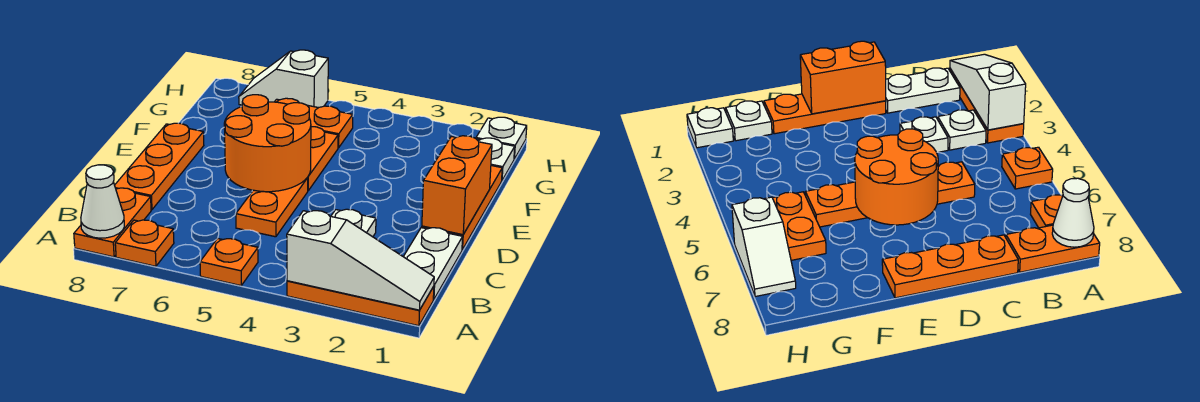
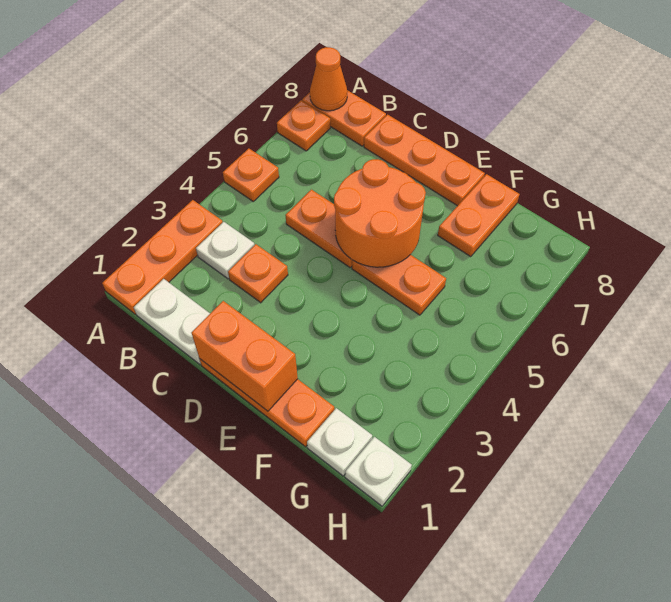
white 1x3 slope [287,211,434,310] -> none
white 1x1 cone [81,165,124,238] -> orange 1x1 cone [310,47,347,111]
white 1x1 plate [331,209,376,237] -> orange 1x1 plate [228,244,288,303]
orange 1x2 plate [275,98,353,148] -> orange 1x2 plate moved to [438,174,519,257]
white 1x2 slope [239,50,328,108] -> none

